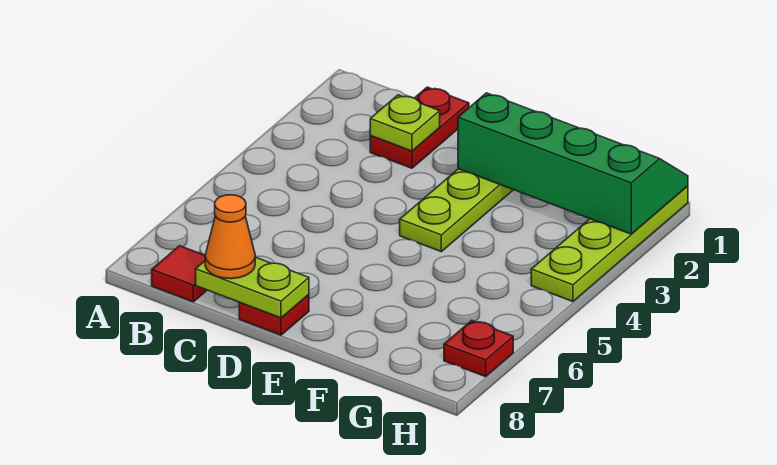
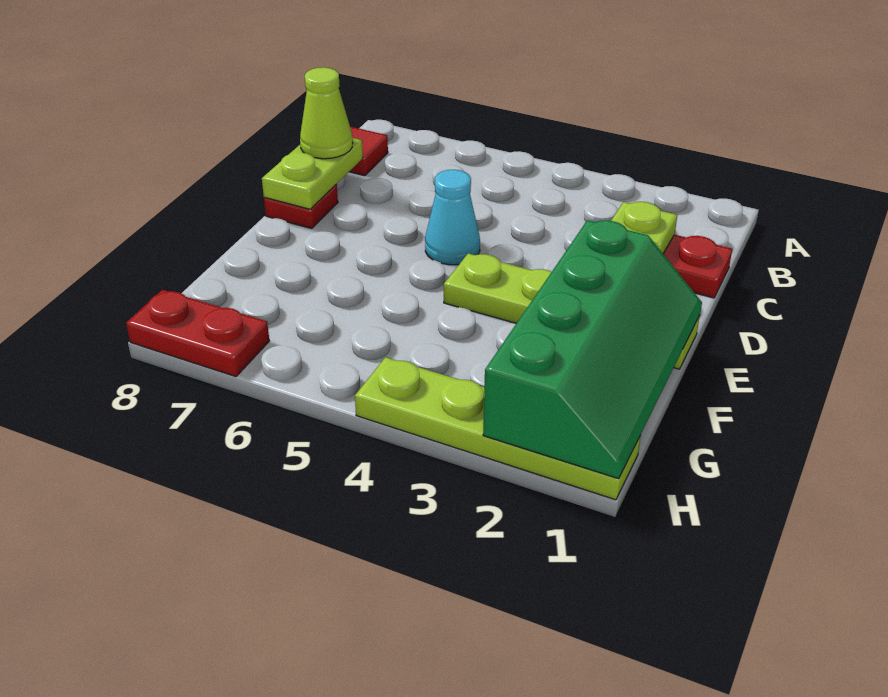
orange 1x1 cone [205,195,255,279] -> lime 1x1 cone [300,67,353,159]
none -> cyan 1x1 cone [425,170,480,265]
red 1x1 plate [444,320,513,377] -> red 1x2 plate [126,290,269,377]

